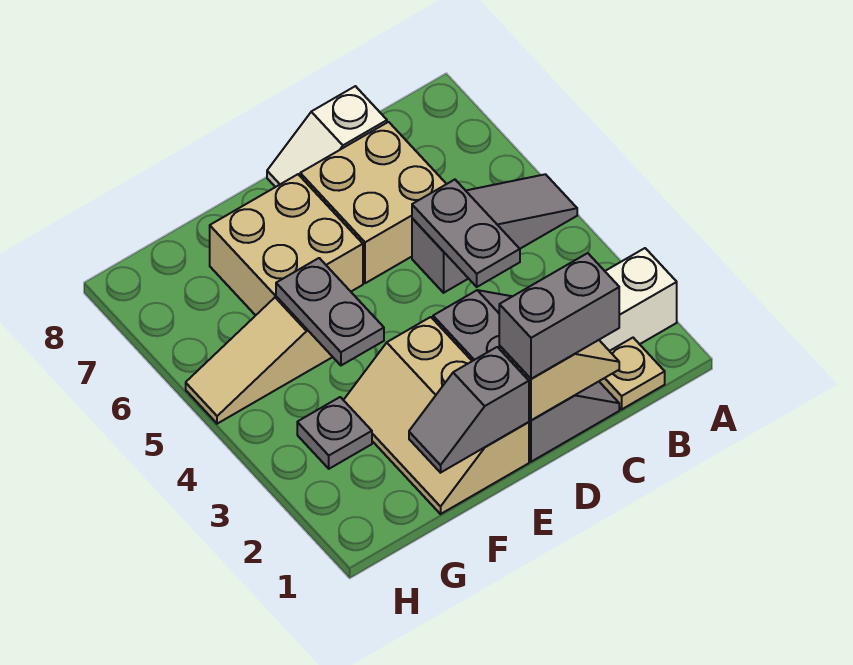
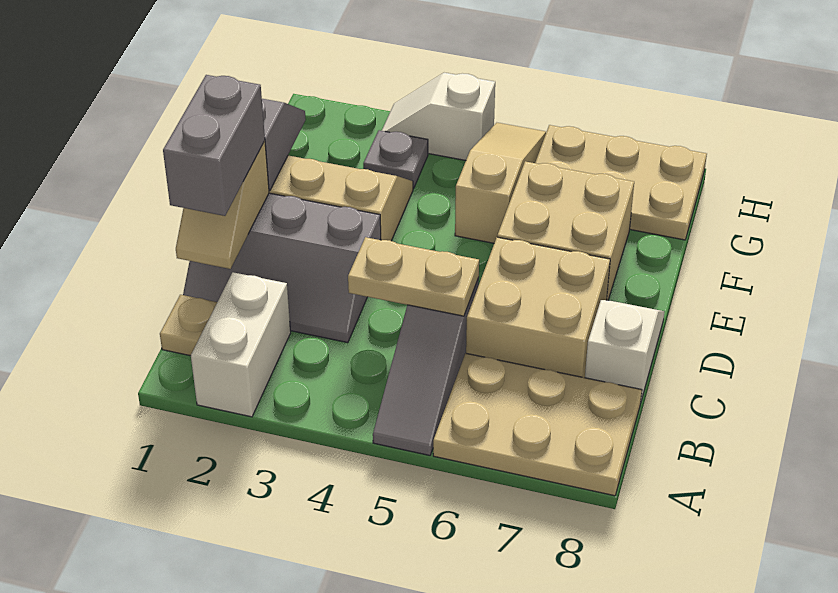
none -> tan 2x3 plate [433,353,642,496]
grey 1x2 plate [412,180,520,287] -> tan 1x2 plate [348,237,479,316]
grey 1x2 plate [276,258,384,365] -> none
none -> tan 2x3 plate [535,125,707,240]
none -> white 1x2 slope [382,73,495,160]

